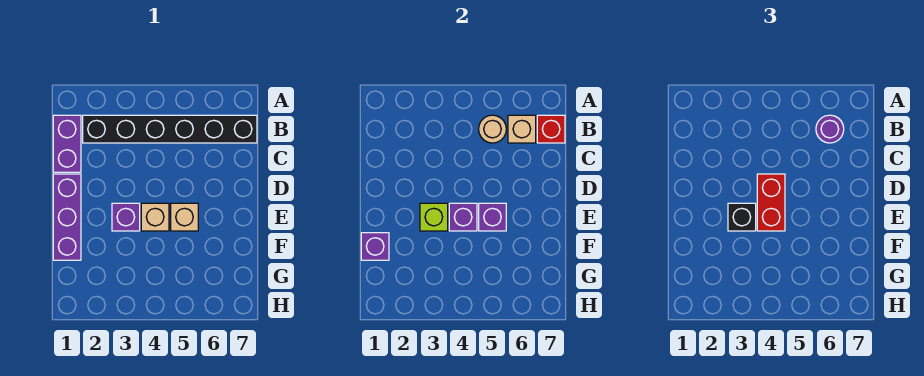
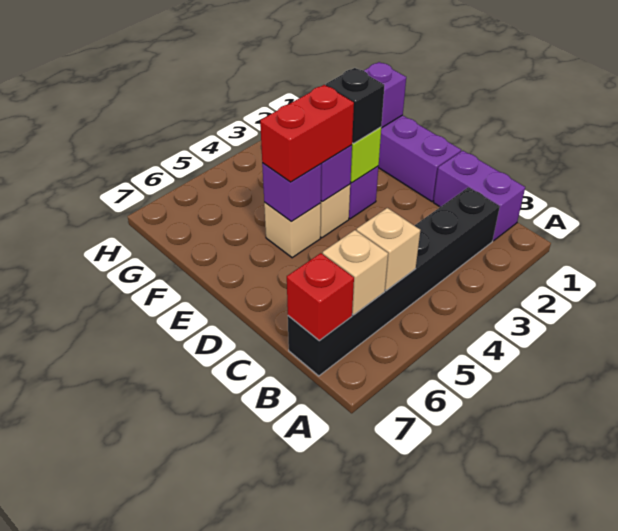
tan 1x1 round brick [479,115,506,143] -> tan 1x1 brick [356,208,420,291]
purple 1x1 round brick [816,115,844,143] -> none
red 1x2 brick [757,174,785,231] -> red 1x2 brick turned to [260,85,354,182]

